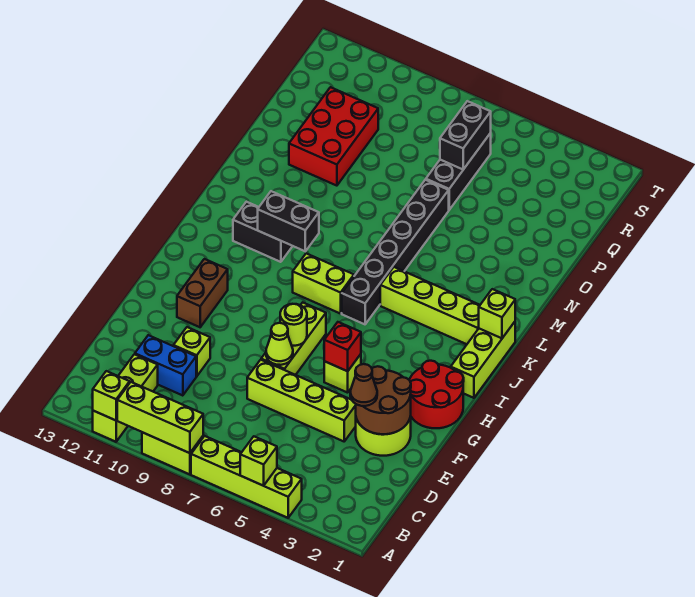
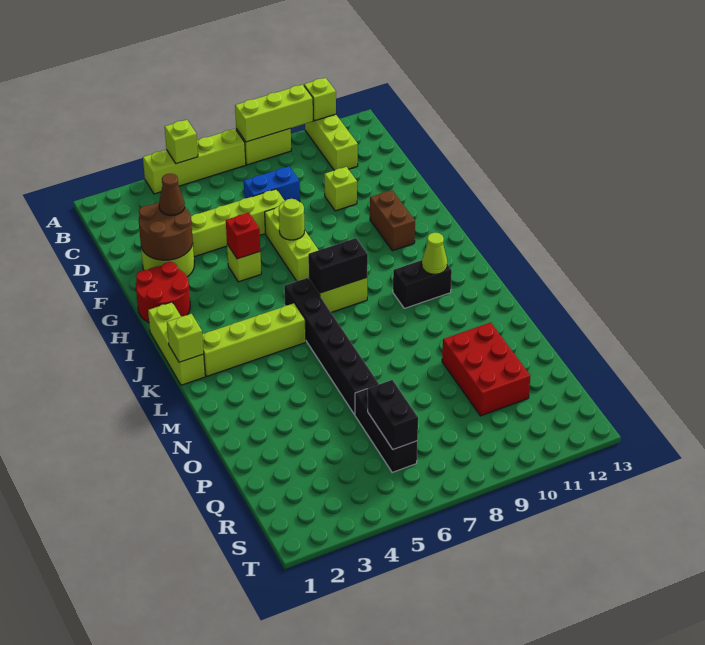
blue 1x2 brick [135,335,196,396] -> blue 1x2 brick moved to [244,166,300,202]
lime 1x1 cone [266,323,293,365] -> lime 1x1 cone moved to [422,233,447,274]
black 1x2 brick [258,191,319,251] -> black 1x2 brick moved to [308,238,368,293]

